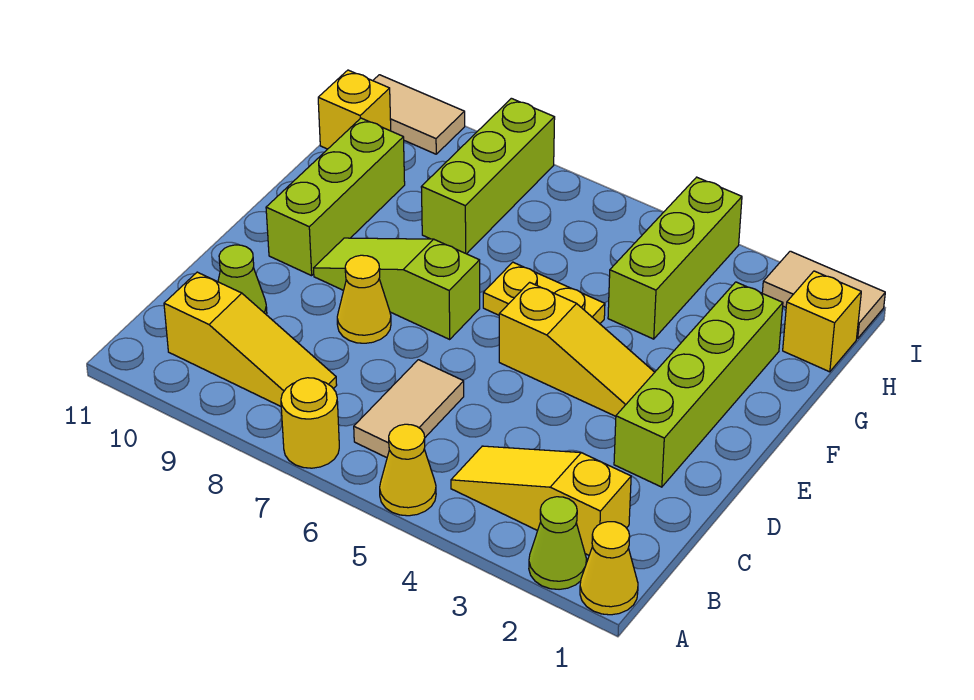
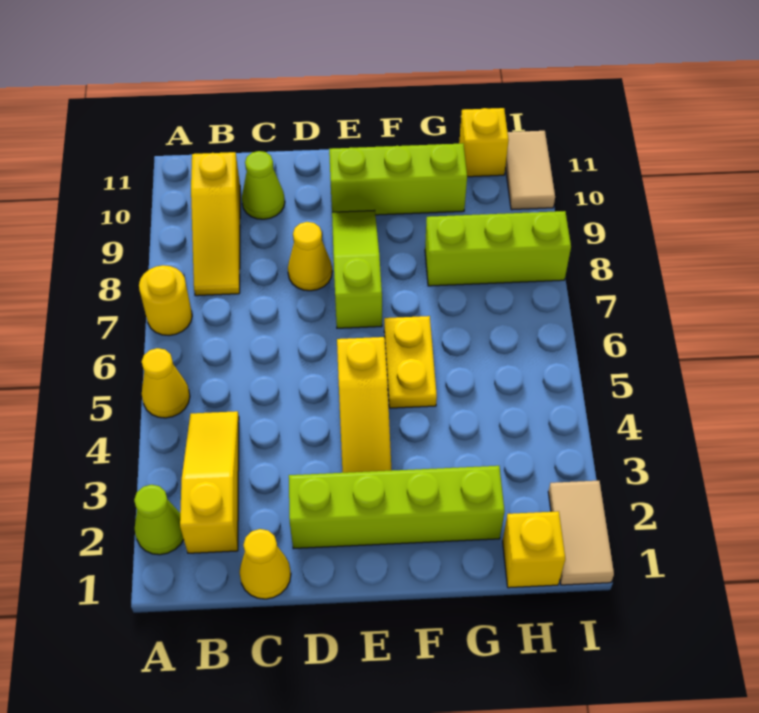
yellow 1x1 cone [580,522,638,615] -> yellow 1x1 cone moved to [239,529,291,599]
tan 1x2 tile [354,360,464,458] -> none
lime 1x3 brick [608,177,742,339] -> none

